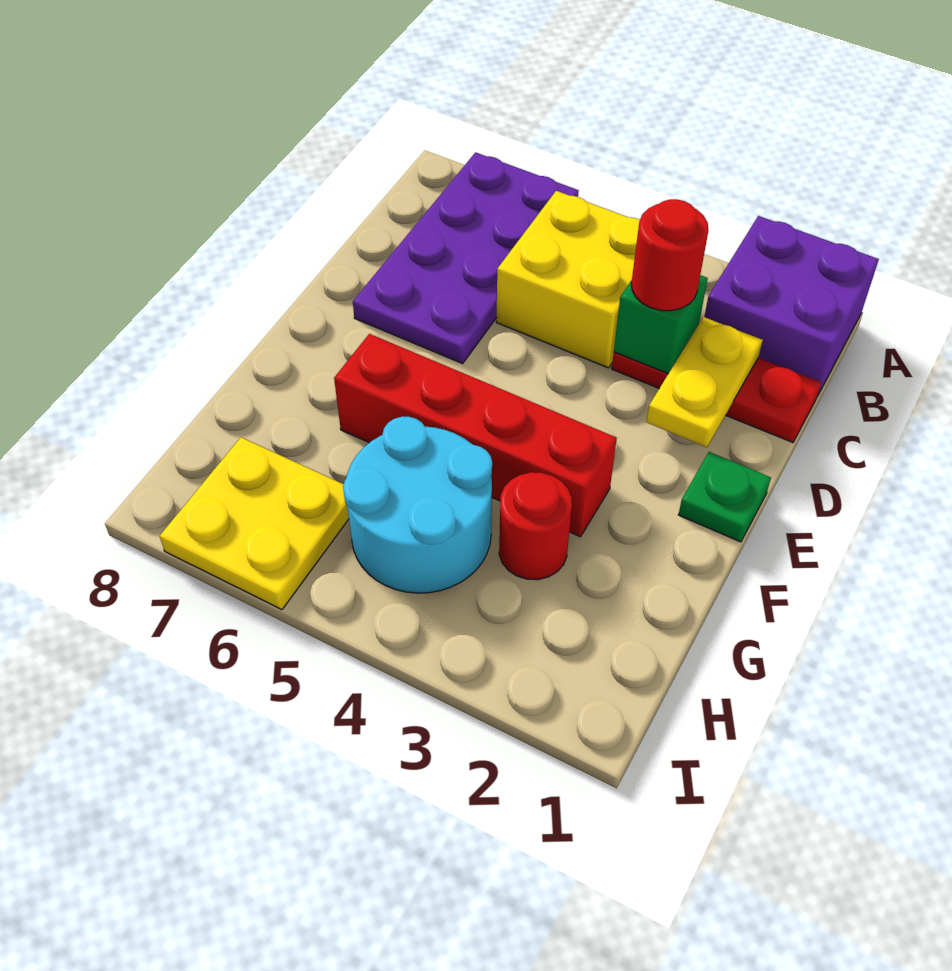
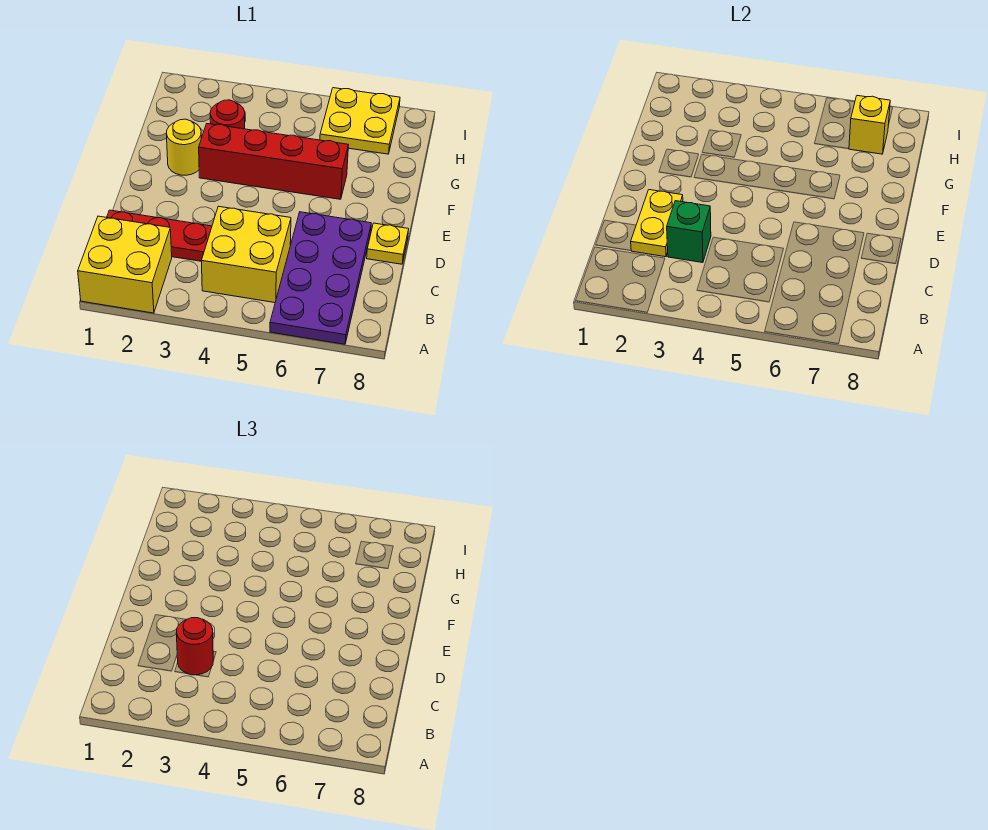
purple 2x2 brick [704,216,879,396] -> yellow 2x2 brick [78,216,172,313]
none -> yellow 1x1 plate [367,223,409,264]
green 1x1 plate [679,452,771,542] -> none
none -> yellow 1x1 round brick [166,119,201,175]
cyan 2x2 round brick [343,417,492,593] -> none
none -> yellow 1x1 brick [849,96,890,154]

